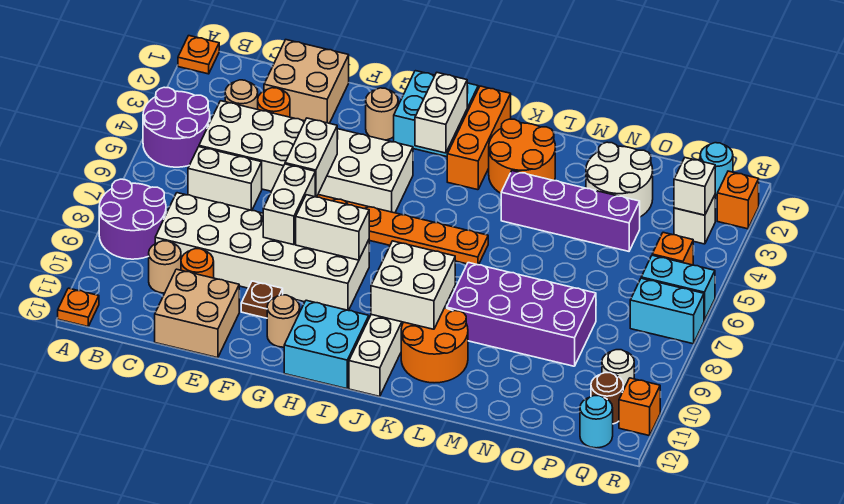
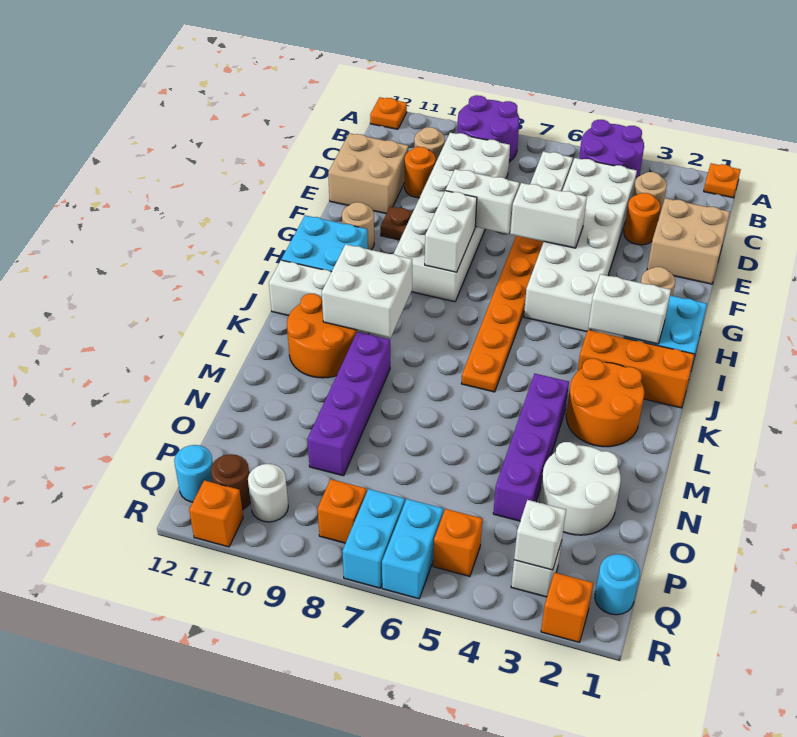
purple 2x4 brick [447,263,596,366] -> purple 1x4 brick [307,332,390,476]
none -> orange 1x1 brick [318,479,367,543]

